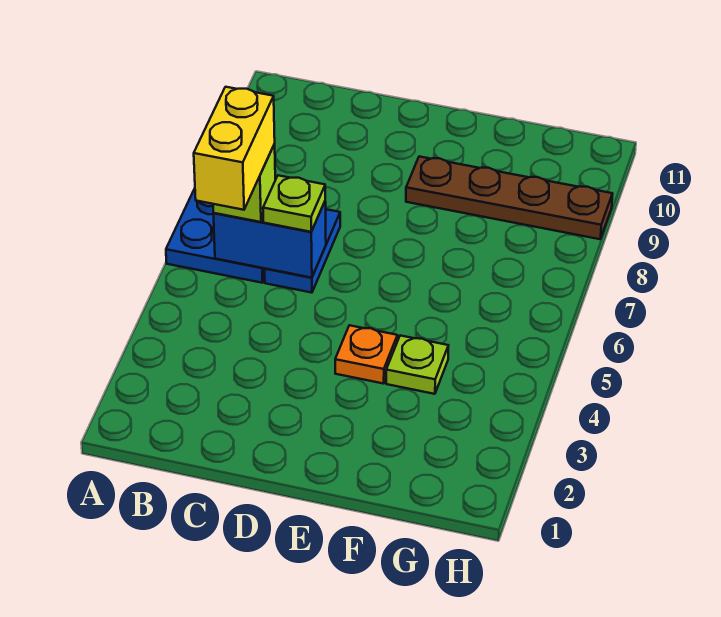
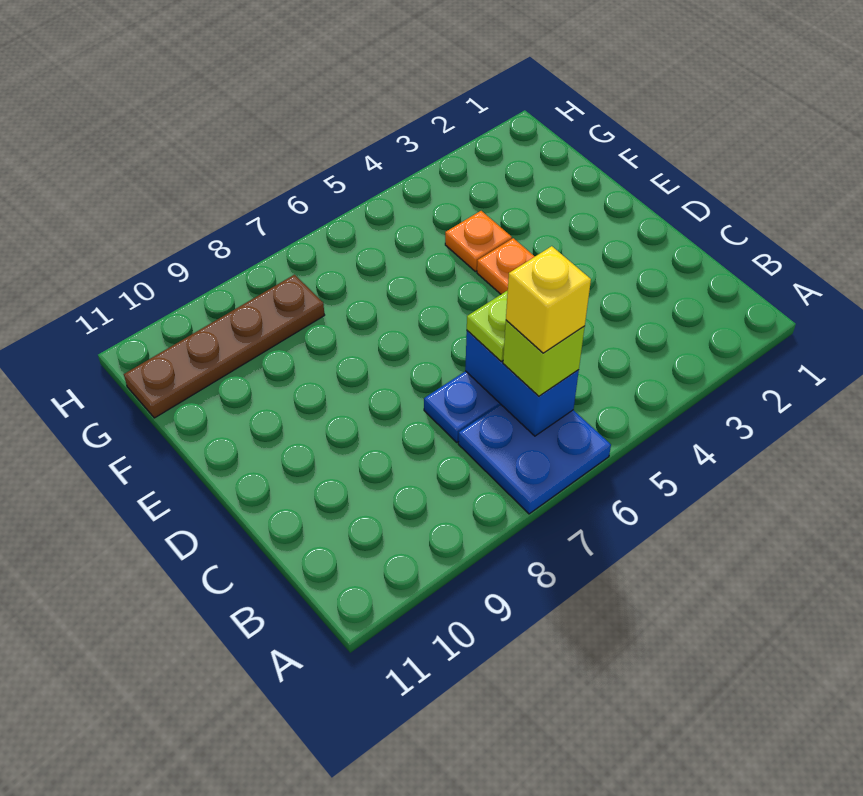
yellow 1x2 brick [194,87,275,210] -> yellow 1x1 brick [506,246,591,353]
brown 1x4 plate [406,156,613,239] -> brown 1x4 plate turned to [124,275,324,418]
lime 1x1 plate [386,336,449,394] -> orange 1x1 plate [445,211,512,272]

